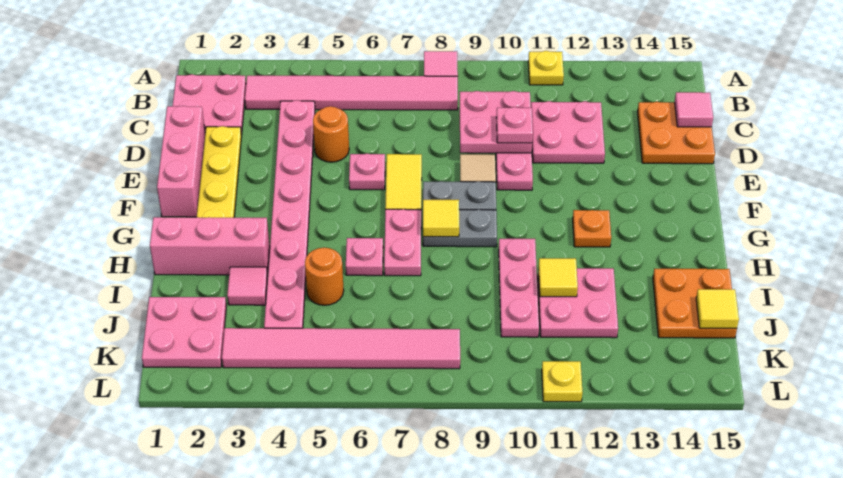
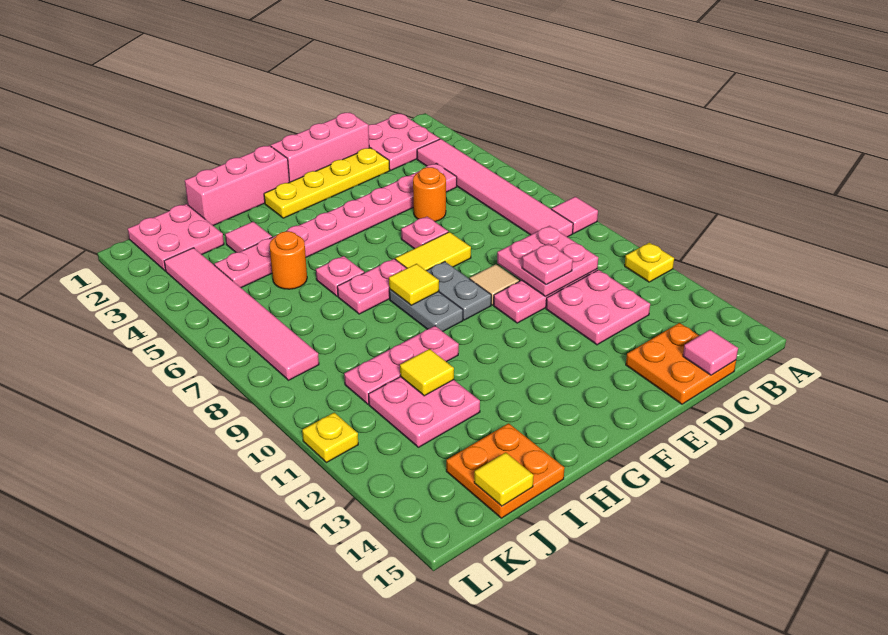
orange 1x1 plate [573,210,611,247] -> none
pink 1x3 brick [150,217,270,275] -> pink 1x3 brick turned to [185,145,290,226]

